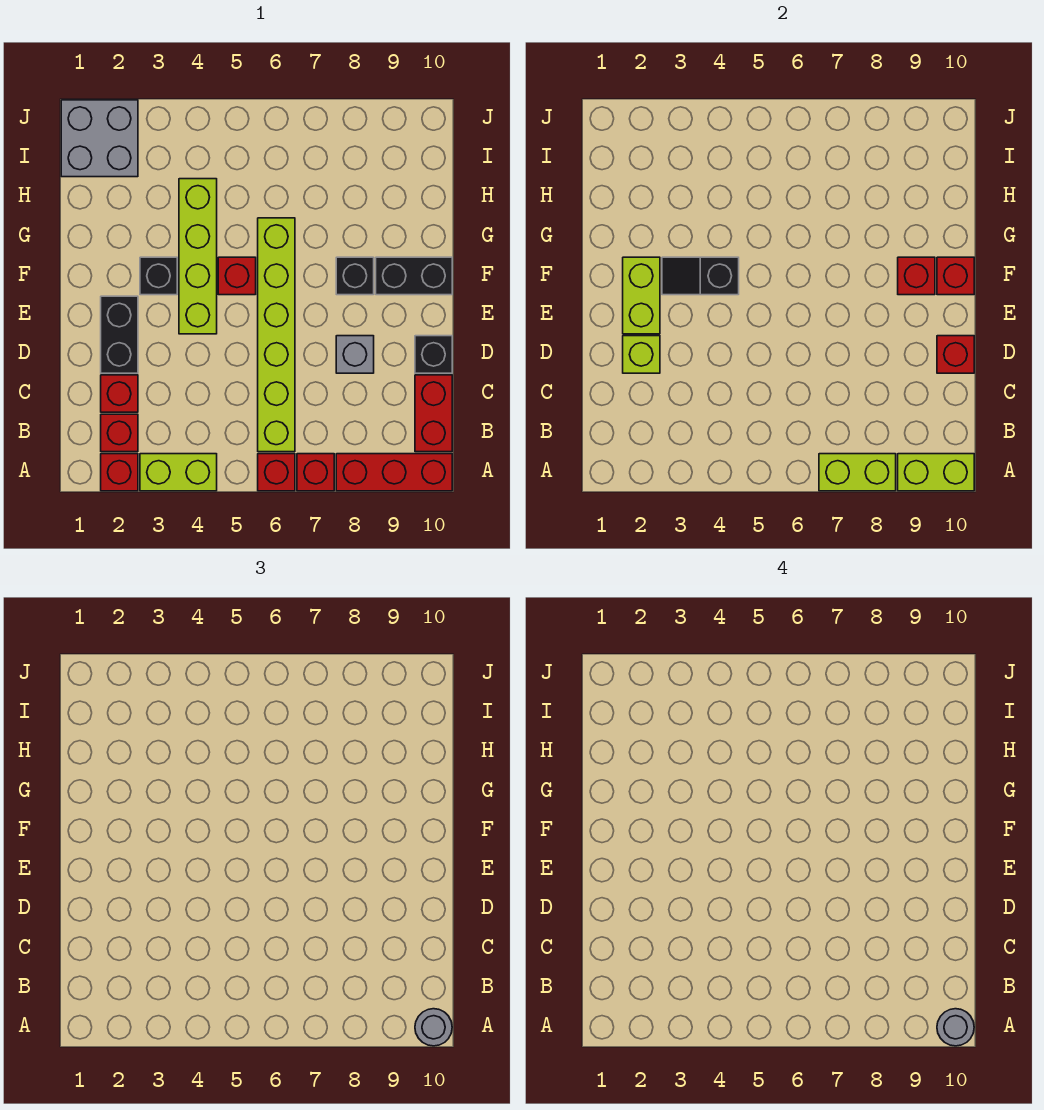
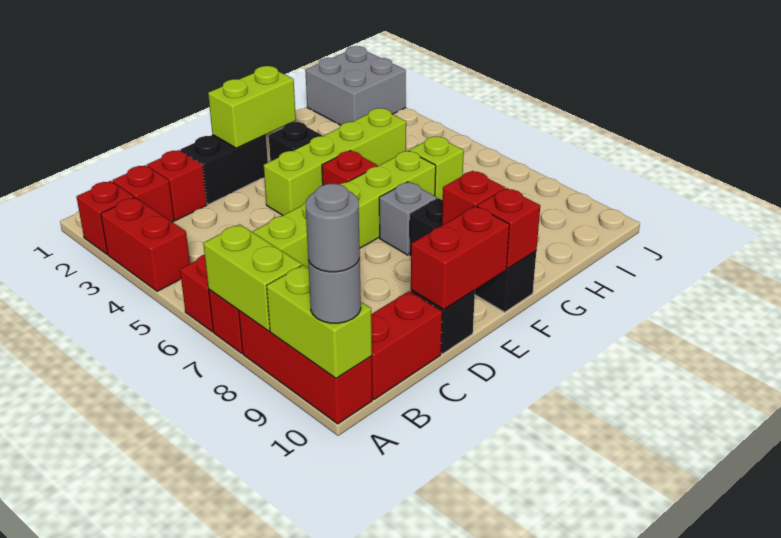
lime 1x2 brick [140,454,217,491] -> red 1x2 brick [101,197,190,291]
lime 1x1 brick [623,336,660,373] -> lime 1x1 brick moved to [409,136,464,200]
grey 1x1 brick [336,336,374,373] -> grey 1x1 brick moved to [379,182,437,255]
red 1x1 brick [937,336,974,373] -> red 1x2 brick [411,206,510,310]
black 1x2 slope [662,257,739,295] -> none

